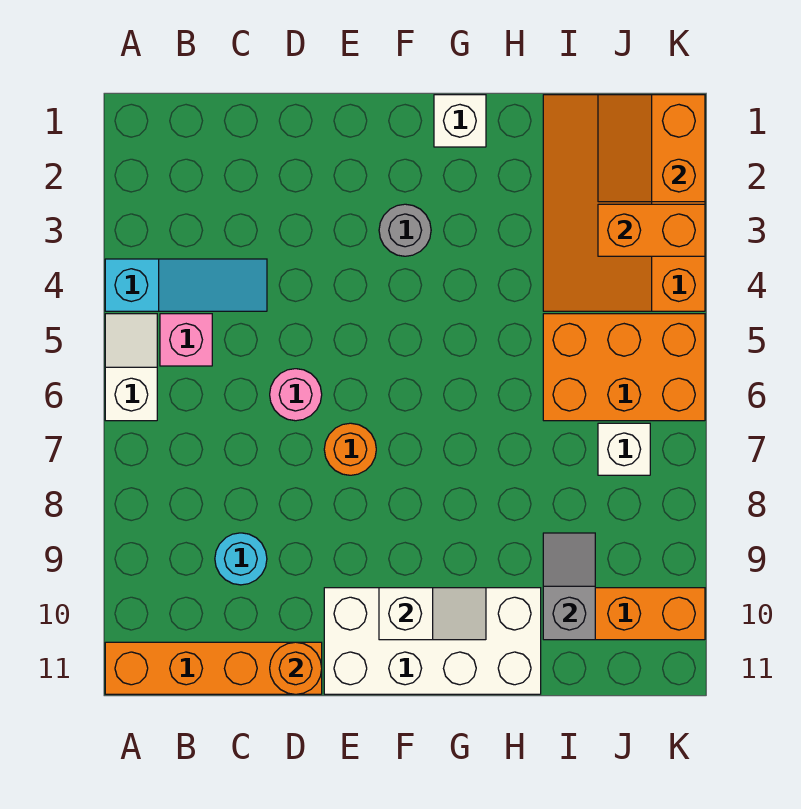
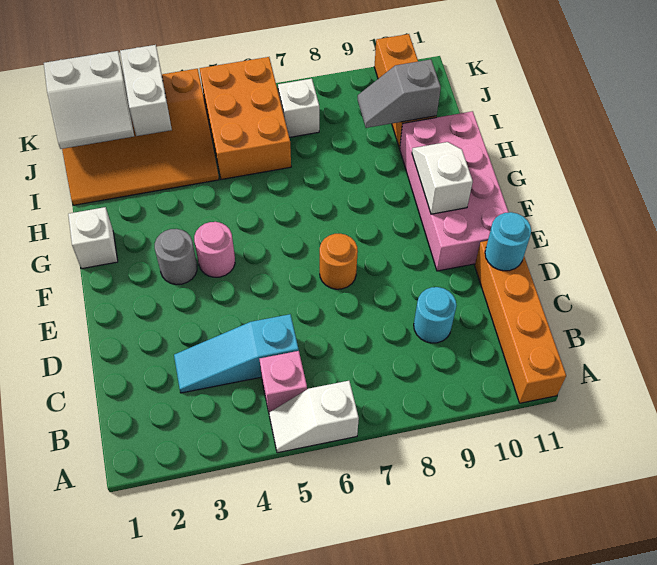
cyan 1x3 slope [105,259,267,311] -> cyan 1x3 slope turned to [174,314,299,393]
pink 1x1 round brick [270,369,322,421] -> pink 1x1 round brick moved to [194,222,235,277]
orange 1x1 round brick [270,642,322,694] -> cyan 1x1 round brick [485,212,531,271]
white 2x4 brick [324,588,541,694] -> pink 2x4 brick [400,111,509,271]
orange 2x2 slope [598,95,705,202] -> white 2x2 slope [44,51,134,149]
orange 1x2 brick [598,204,705,256] -> white 1x2 brick [120,45,172,136]

